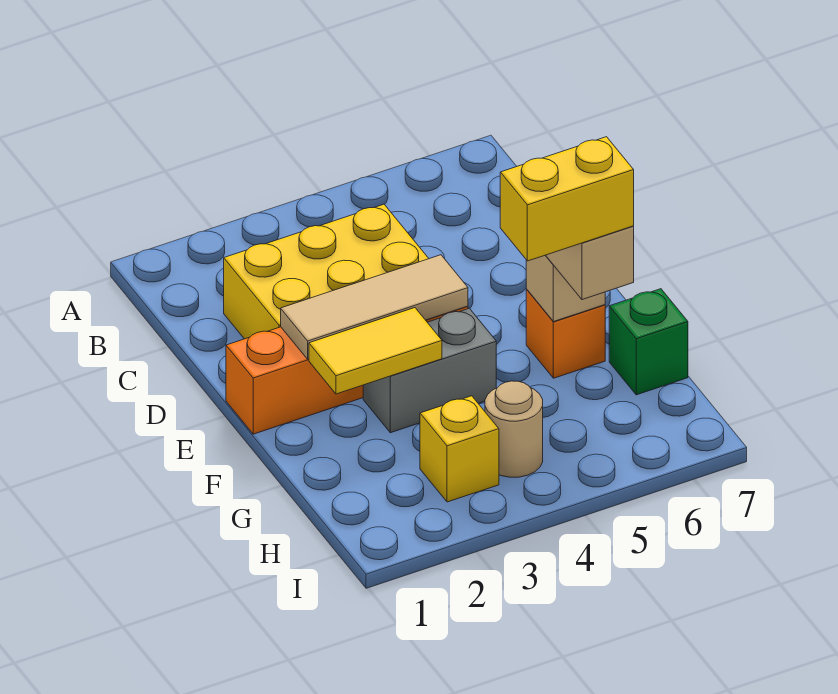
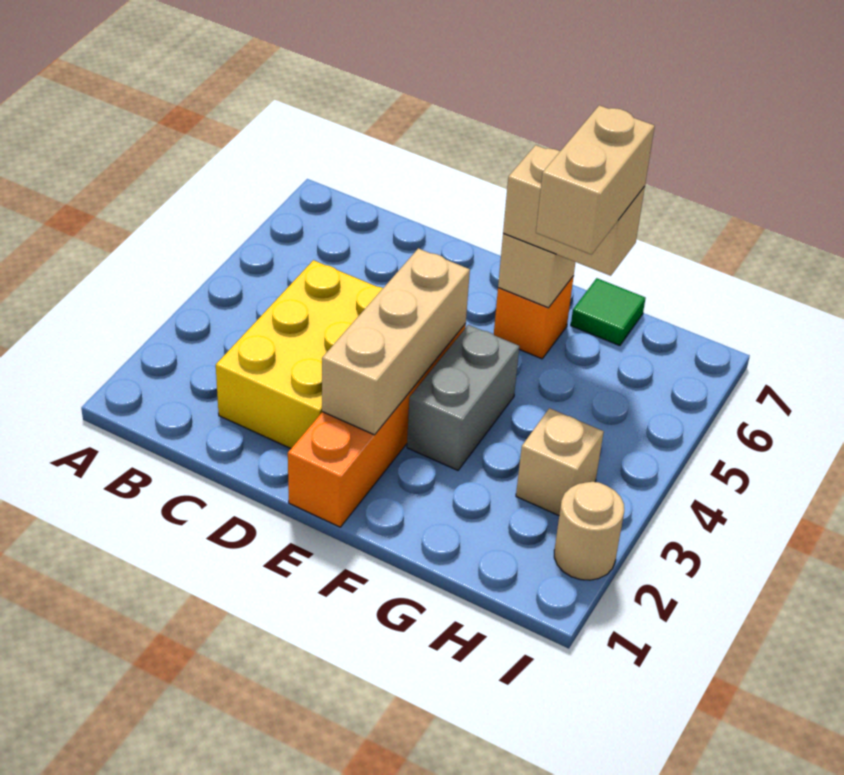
tan 1x3 tile [281,255,468,359] -> tan 1x3 brick [322,248,470,435]
yellow 1x2 tile [309,308,442,394] -> none
yellow 1x2 brick [500,137,634,261] -> tan 1x2 brick [536,105,655,255]
green 1x1 brick [609,289,688,395] -> green 1x1 tile [571,278,646,346]
yellow 1x1 brick [420,396,499,502] -> tan 1x1 brick [516,408,604,515]
tan 1x1 round brick [485,381,543,477] -> tan 1x1 round brick moved to [554,482,624,580]

